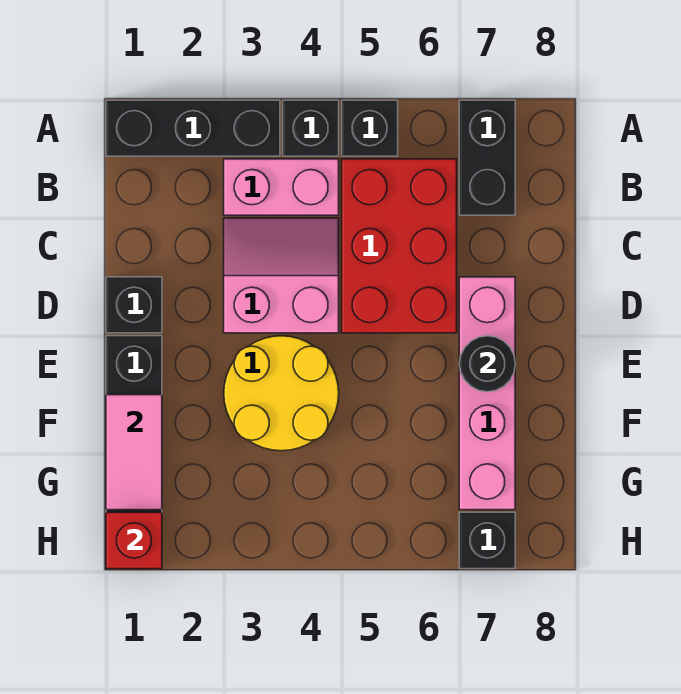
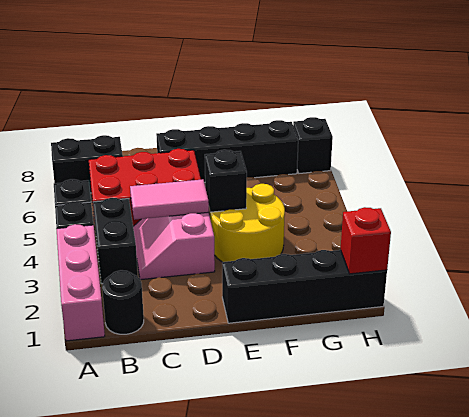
black 1x3 brick [106,100,280,156] -> pink 1x3 brick [57,224,105,341]
pink 1x2 brick [224,159,339,215] -> black 1x2 brick [93,198,138,284]
black 1x1 brick [106,277,162,333] -> black 1x1 brick moved to [205,150,247,212]
pink 1x4 brick [459,277,515,510] -> black 1x4 brick [156,120,298,182]
black 1x1 round brick [459,336,515,392] -> black 1x1 round brick moved to [102,270,144,334]
pink 1x2 tile [106,395,162,510] -> pink 1x2 tile moved to [130,179,209,220]

